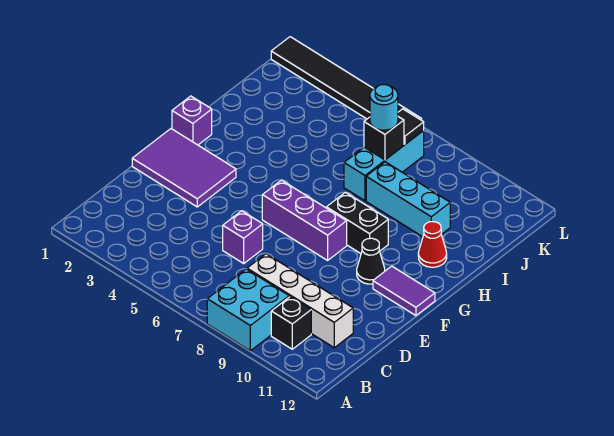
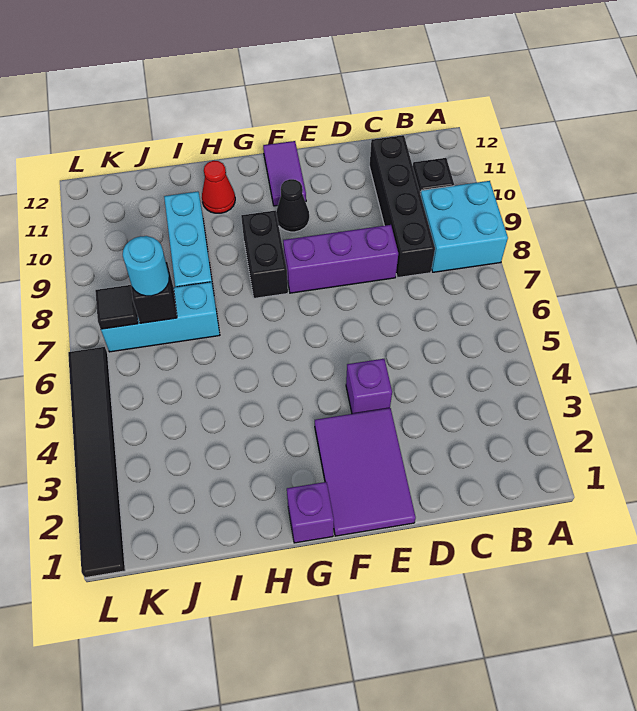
white 1x4 brick [247,254,353,348] -> black 1x4 brick [370,135,435,278]
purple 1x1 brick [223,211,263,263] -> purple 1x1 brick moved to [346,359,392,414]
purple 1x3 brick [262,180,347,260] -> purple 1x3 brick turned to [283,225,398,293]

